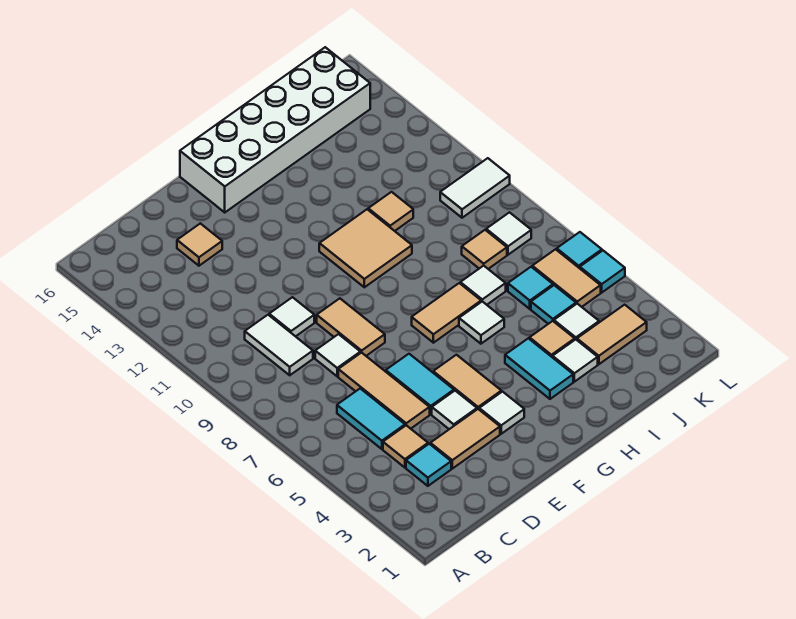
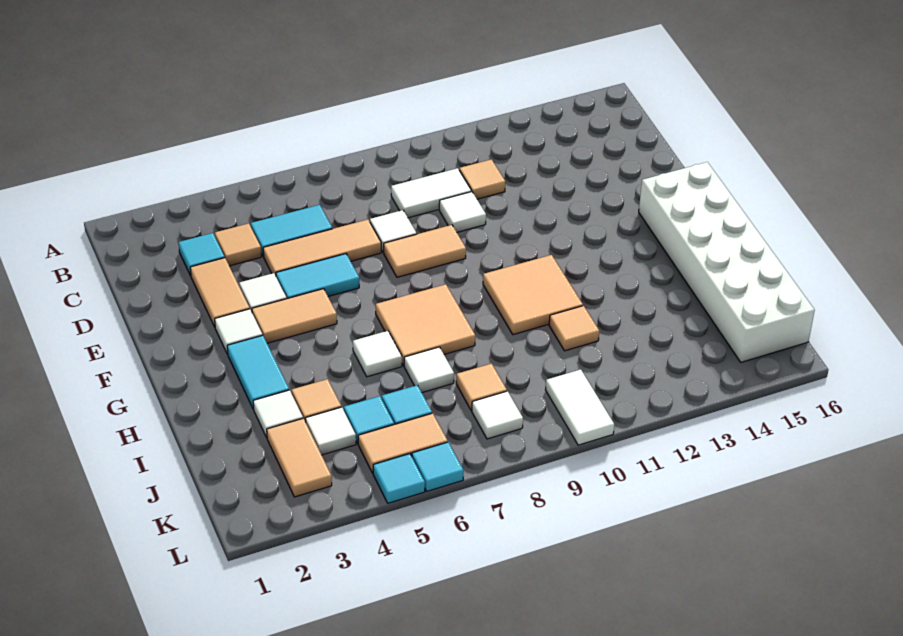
tan 1x1 tile [177,223,222,266] -> tan 1x1 tile moved to [459,159,505,199]
tan 1x2 tile [412,283,481,343] -> tan 2x2 tile [376,284,475,366]
cyan 1x2 tile [505,338,573,399] -> cyan 1x2 tile turned to [227,335,289,409]

